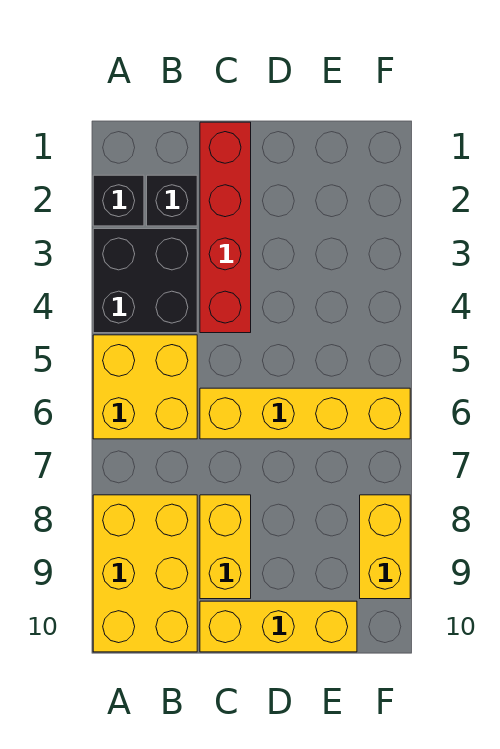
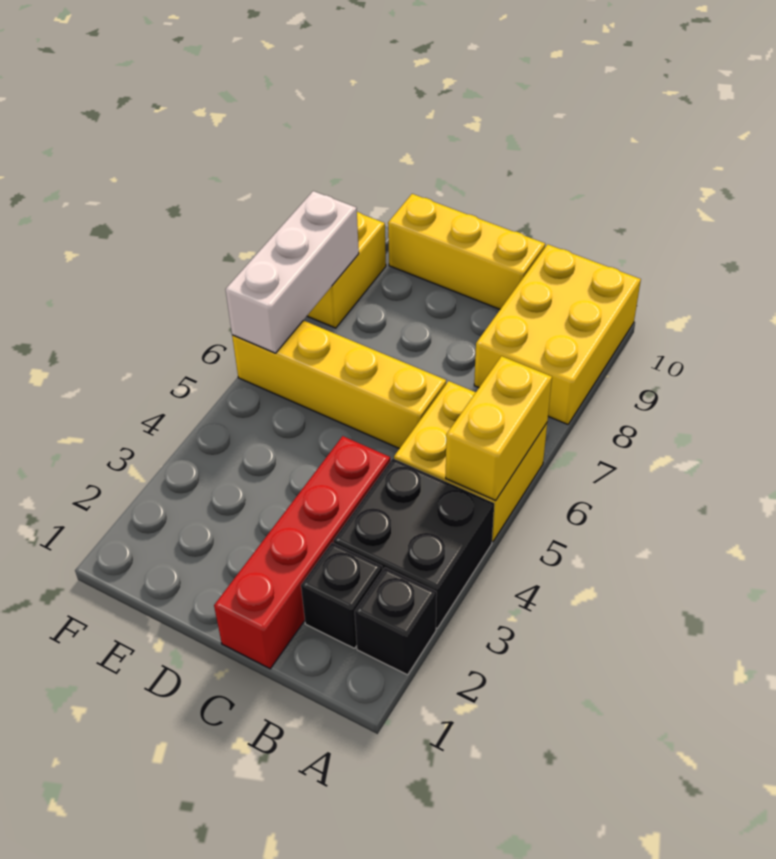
yellow 1x2 brick [200,495,251,599] -> yellow 1x2 brick moved to [446,356,552,500]
none -> white 1x3 brick [225,191,359,353]

